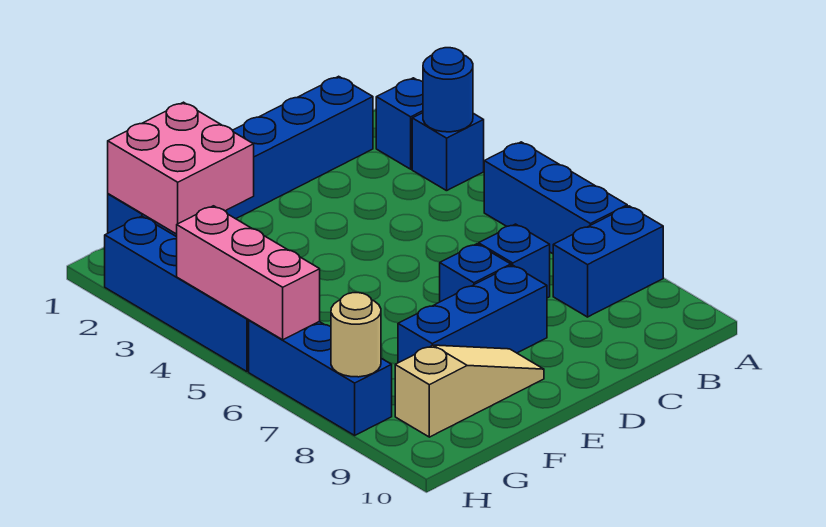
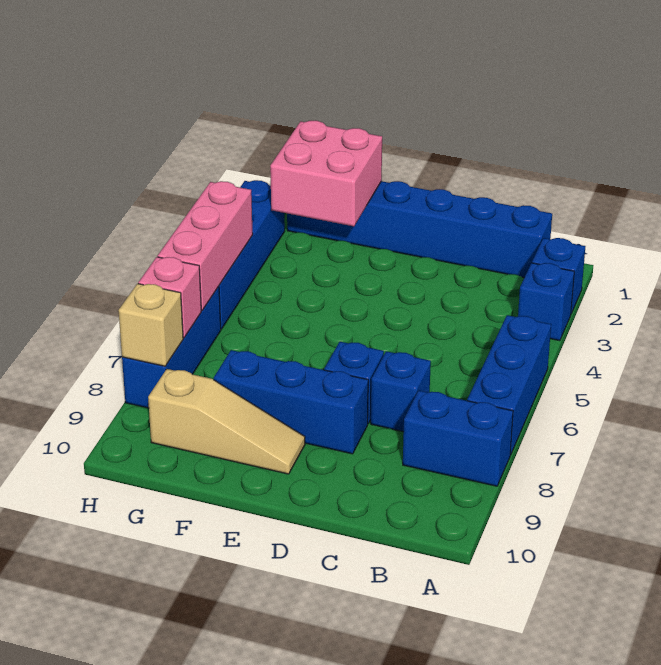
blue 1x1 round brick [423,48,473,132] -> none
none -> pink 1x1 brick [138,257,201,338]
tan 1x1 round brick [331,293,381,377] -> tan 1x1 brick [118,284,183,366]

